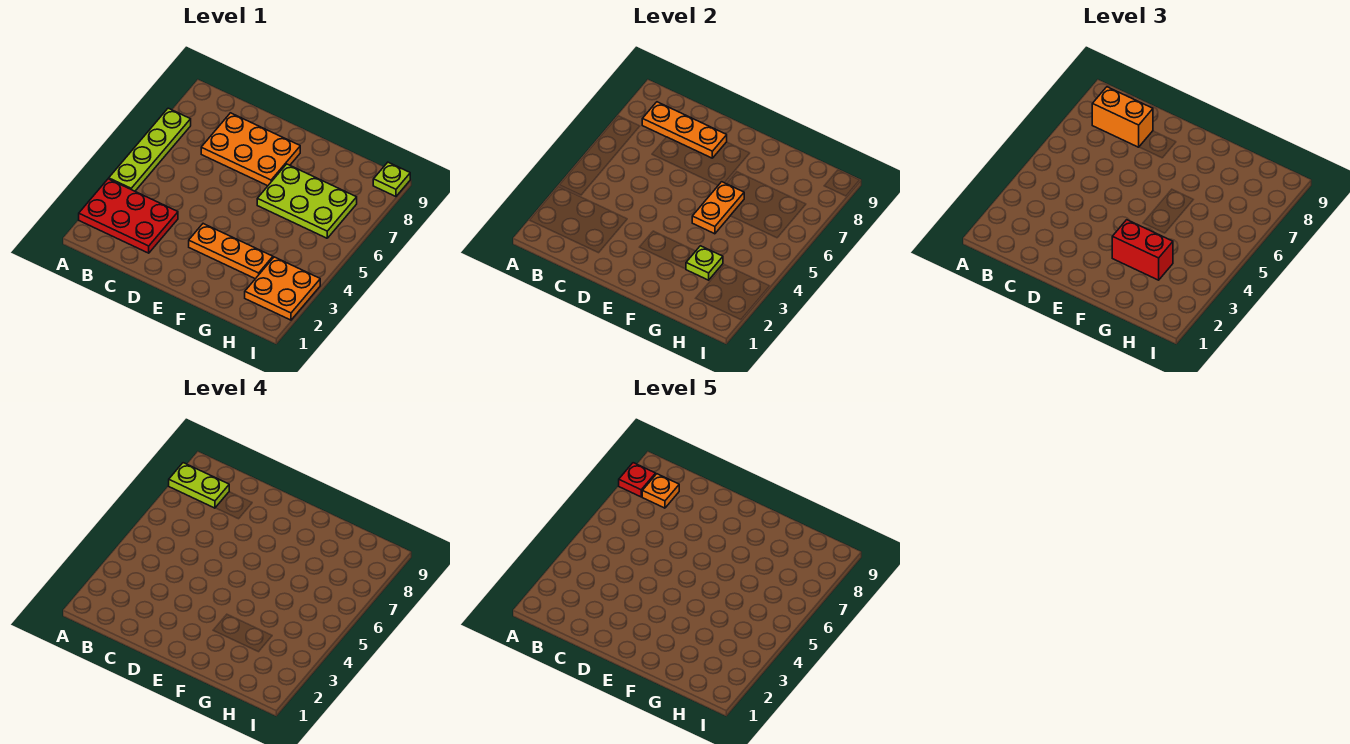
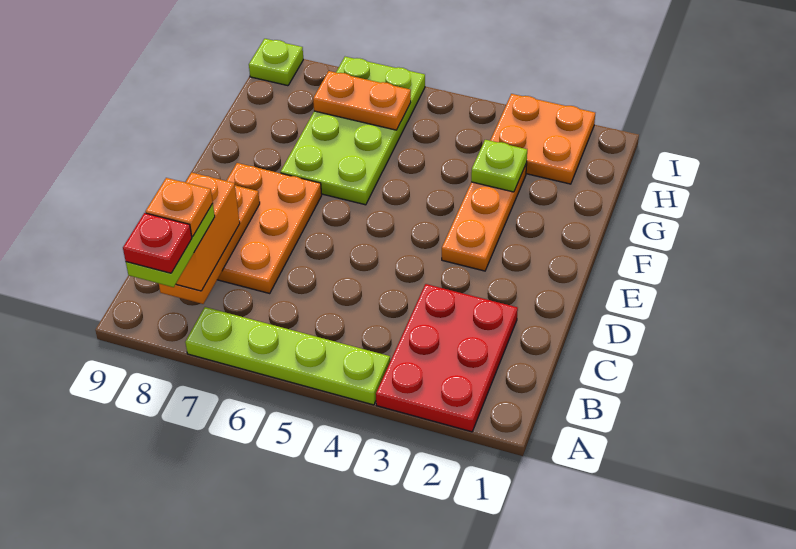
red 1x2 brick [1112,220,1173,280] -> none
orange 1x2 plate [692,182,744,234] -> orange 1x2 plate moved to [313,71,411,130]
lime 2x3 plate [257,164,357,238] -> lime 2x4 plate [280,57,425,205]

